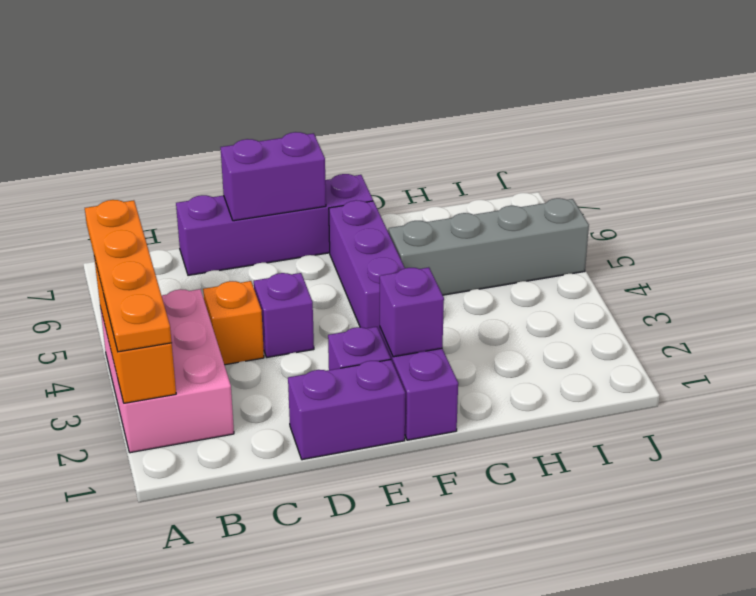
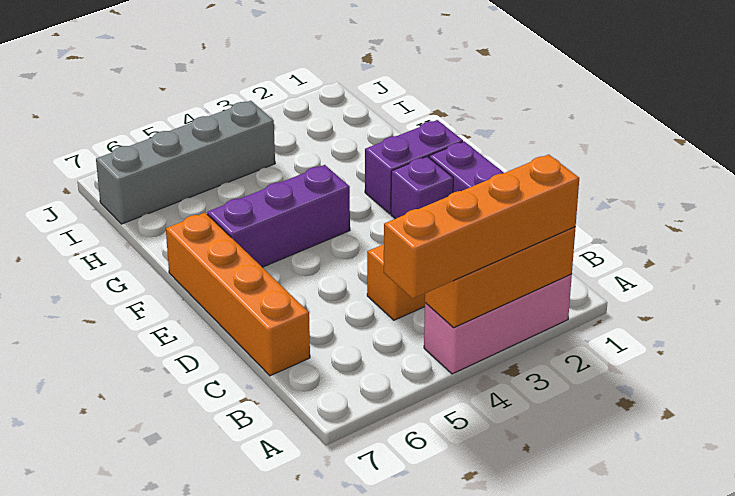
pink 2x3 brick [100,289,234,453] -> pink 1x3 brick [424,274,572,374]
orange 1x4 plate [85,200,172,352] -> orange 1x4 brick [384,154,579,298]
purple 1x4 brick [176,174,373,275] -> orange 1x4 brick [166,213,310,376]
purple 1x1 brick [254,273,314,357] -> none
purple 1x2 brick [221,132,326,221] -> none
purple 1x1 brick [380,267,444,357] -> none
grey 1x4 brick [389,198,589,295] -> grey 1x4 brick turned to [96,101,275,224]

